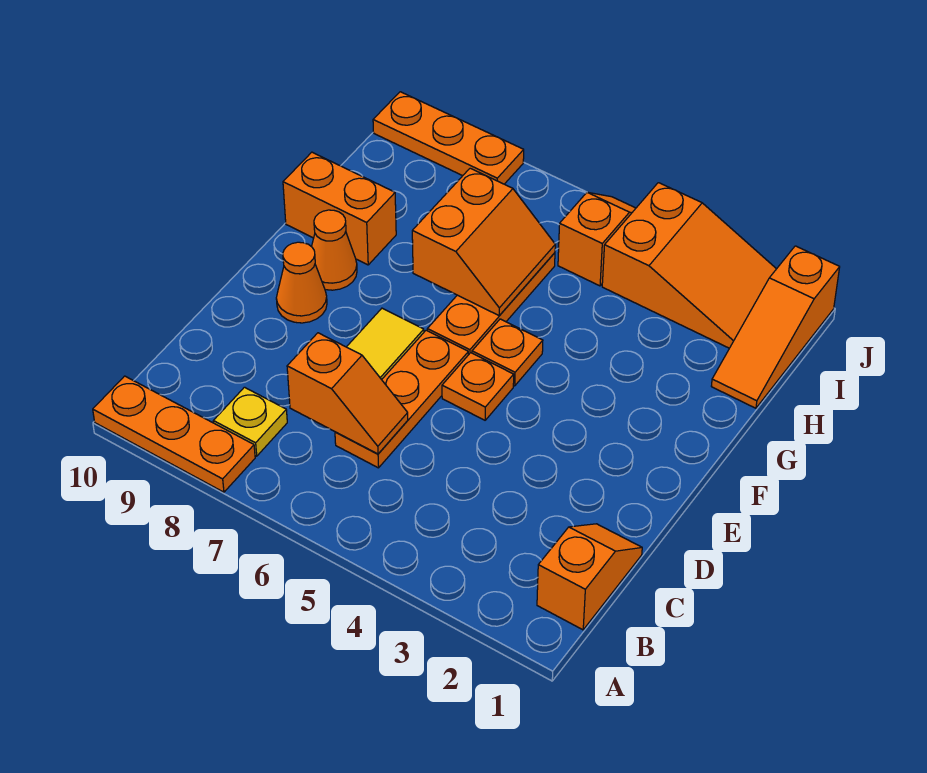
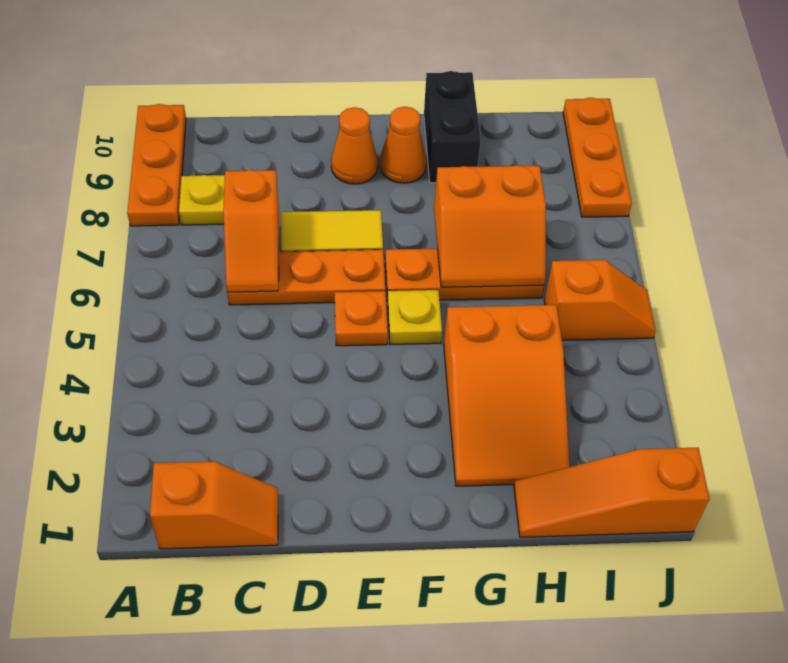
orange 1x1 plate [472,319,543,386] -> yellow 1x1 plate [387,290,442,345]
orange 1x2 brick [283,152,396,265] -> black 1x2 brick [424,71,481,183]
orange 2x3 slope [602,183,776,348] -> orange 2x3 slope moved to [444,305,570,486]

